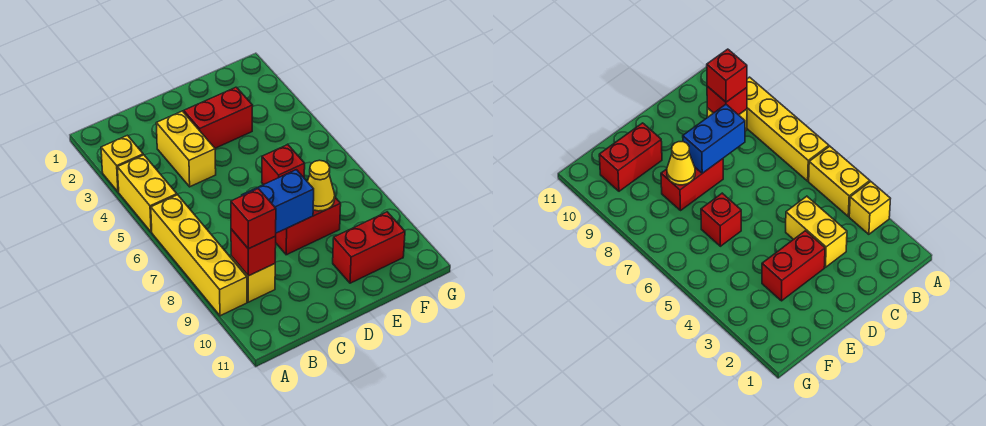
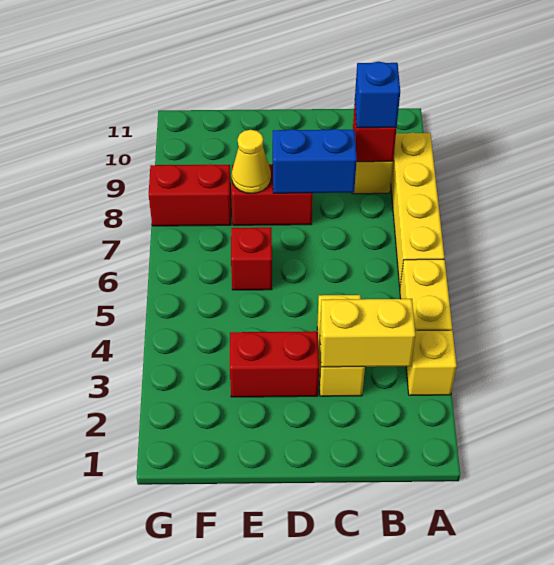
none -> yellow 1x2 brick [320,299,415,367]
red 1x1 brick [231,189,276,249] -> blue 1x1 brick [355,62,400,128]
red 1x2 brick [333,212,405,283] -> red 1x2 brick moved to [149,164,231,226]

